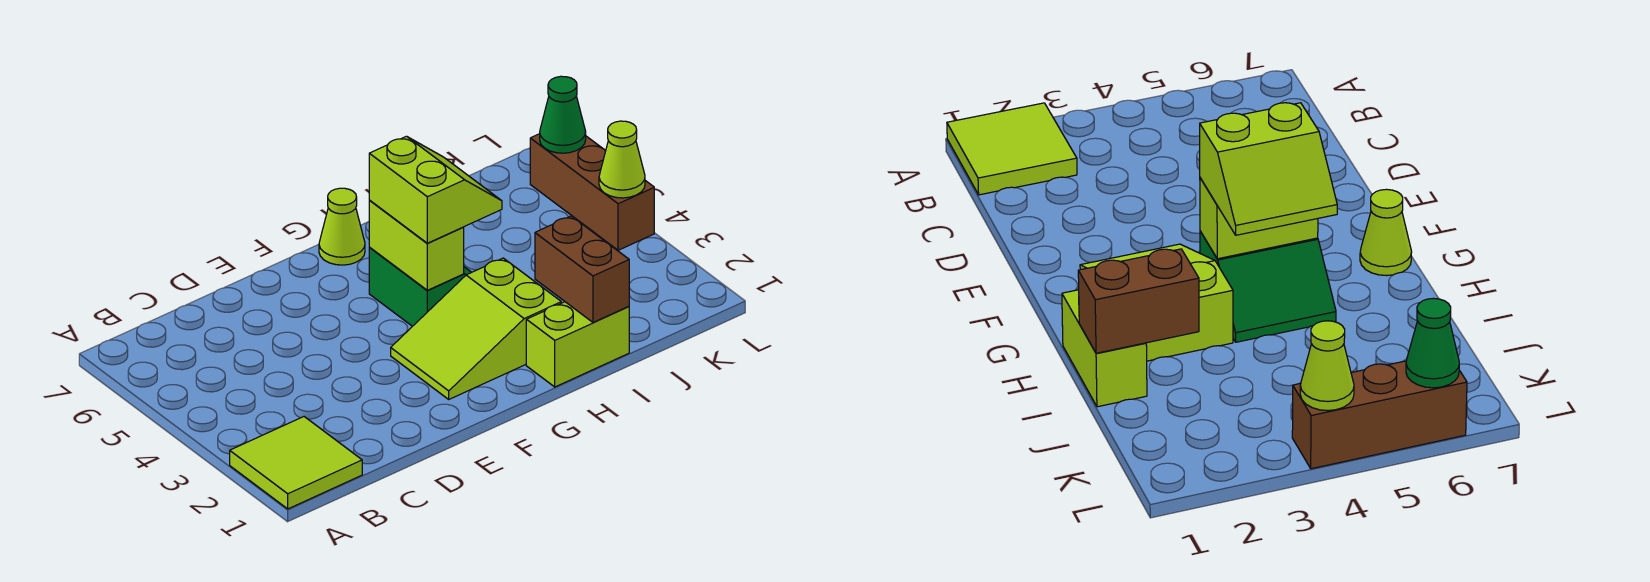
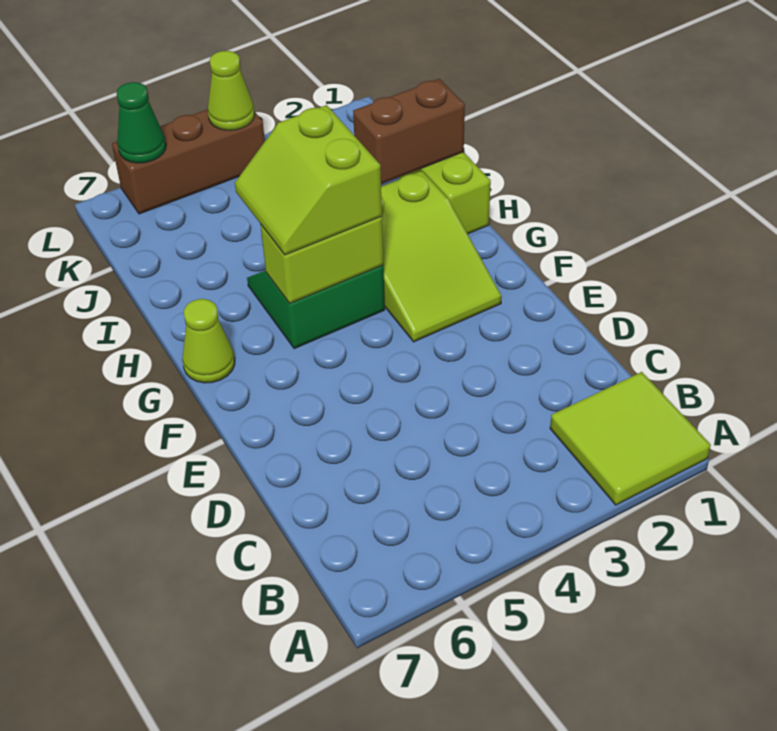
lime 2x2 slope [369,136,502,243] -> lime 2x2 slope turned to [235,105,382,255]

